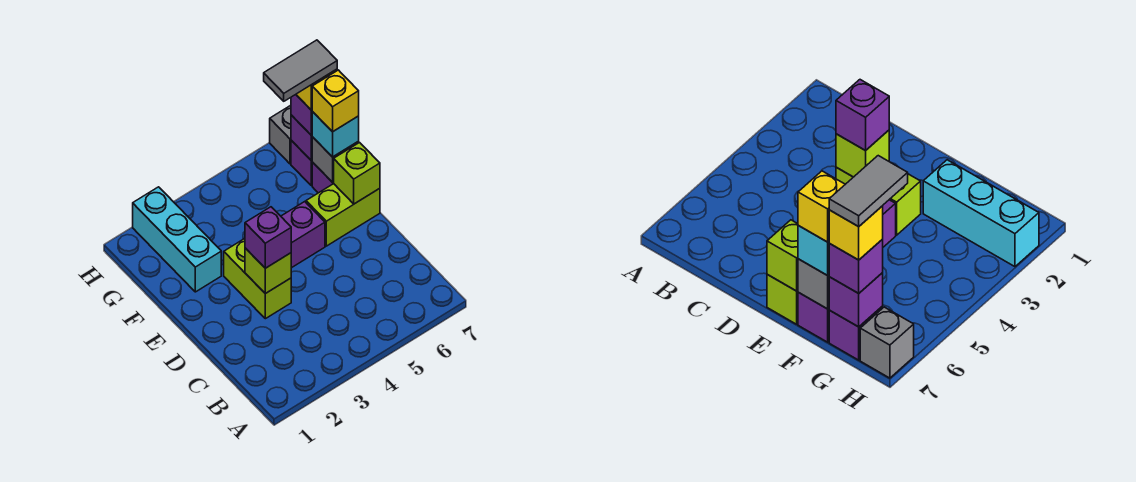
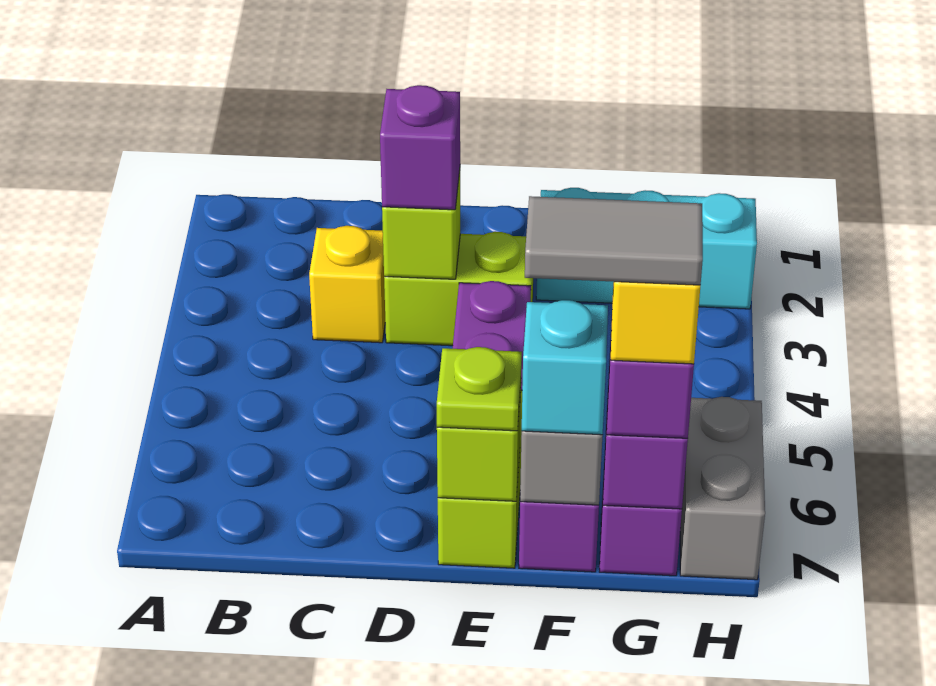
none -> lime 1x1 plate [437,347,522,431]
yellow 1x1 brick [312,70,359,132] -> yellow 1x1 brick moved to [309,226,385,343]
grey 1x2 tile [264,40,337,101] -> grey 1x2 tile turned to [525,196,703,285]
grey 1x1 brick [270,105,291,164] -> grey 1x2 brick [680,397,765,580]

